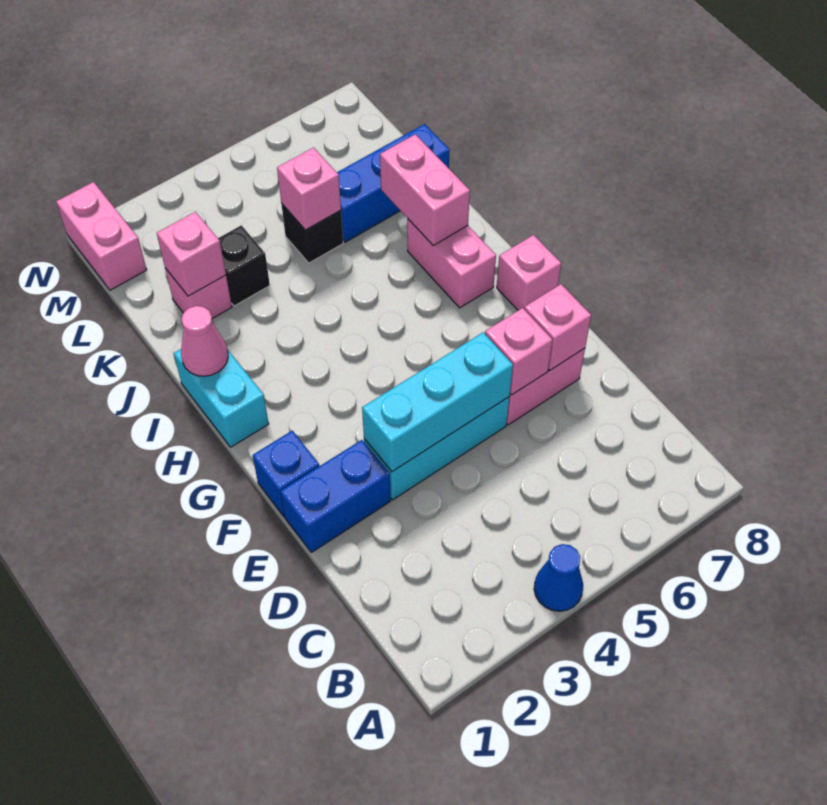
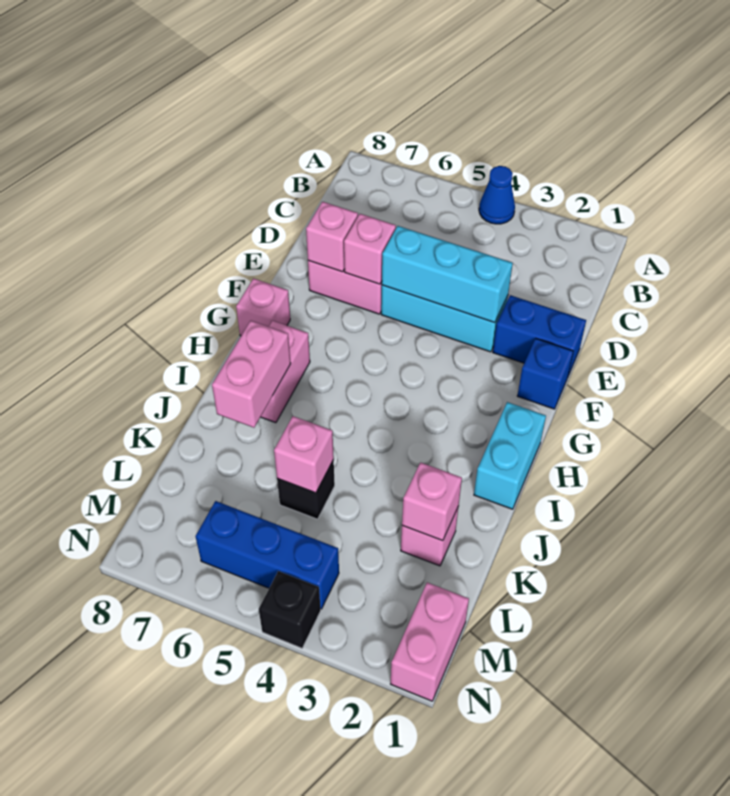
pink 1x1 cone [181,306,228,376] -> none
black 1x1 brick [218,225,270,306] -> black 1x1 brick moved to [259,571,321,648]
blue 1x3 brick [337,124,449,242] -> blue 1x3 brick moved to [196,501,339,609]

